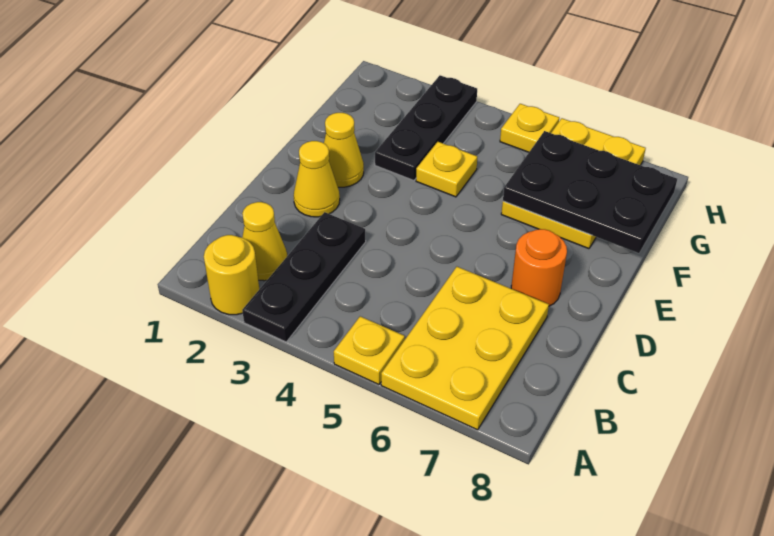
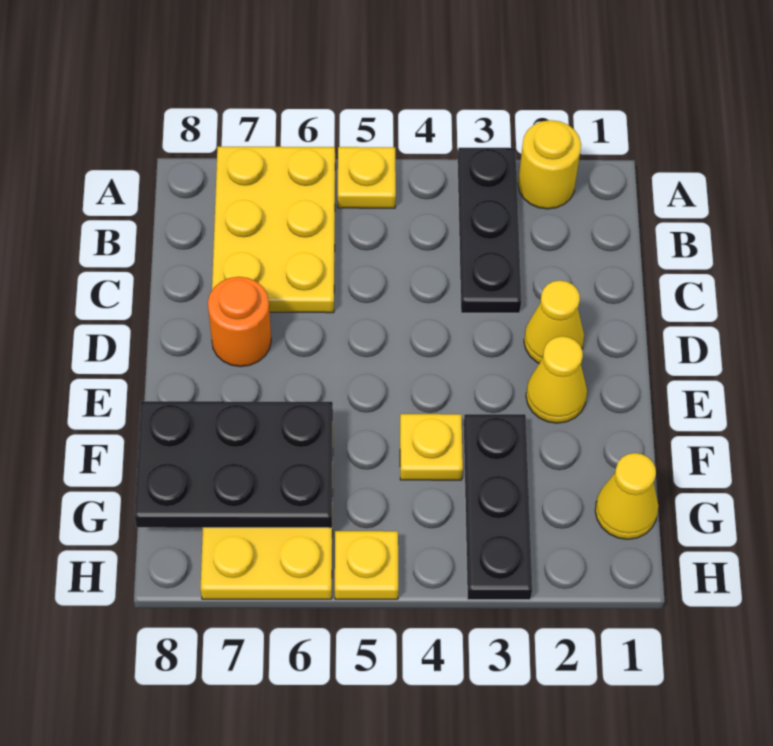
yellow 1x1 cone [242,202,287,281] -> yellow 1x1 cone moved to [595,453,658,539]

